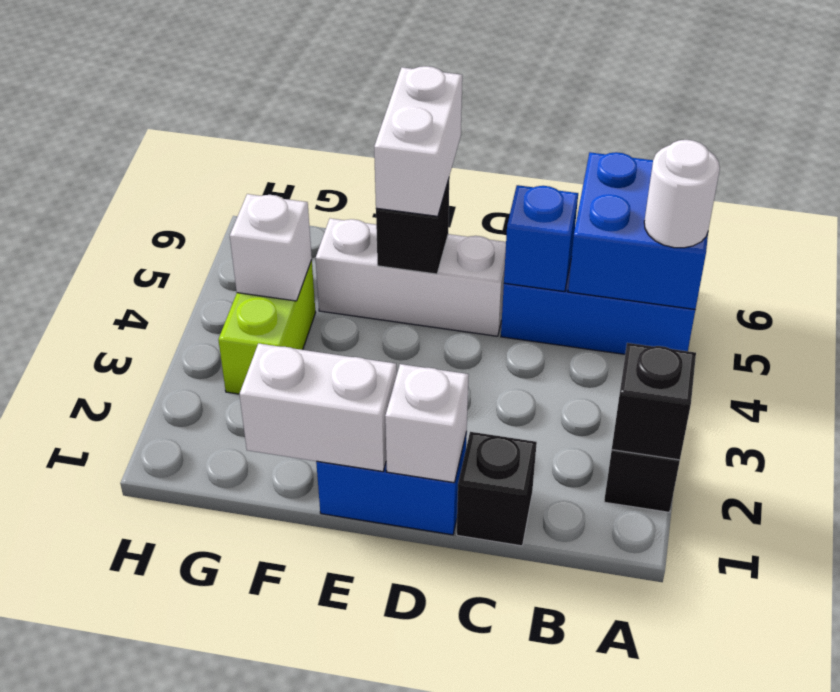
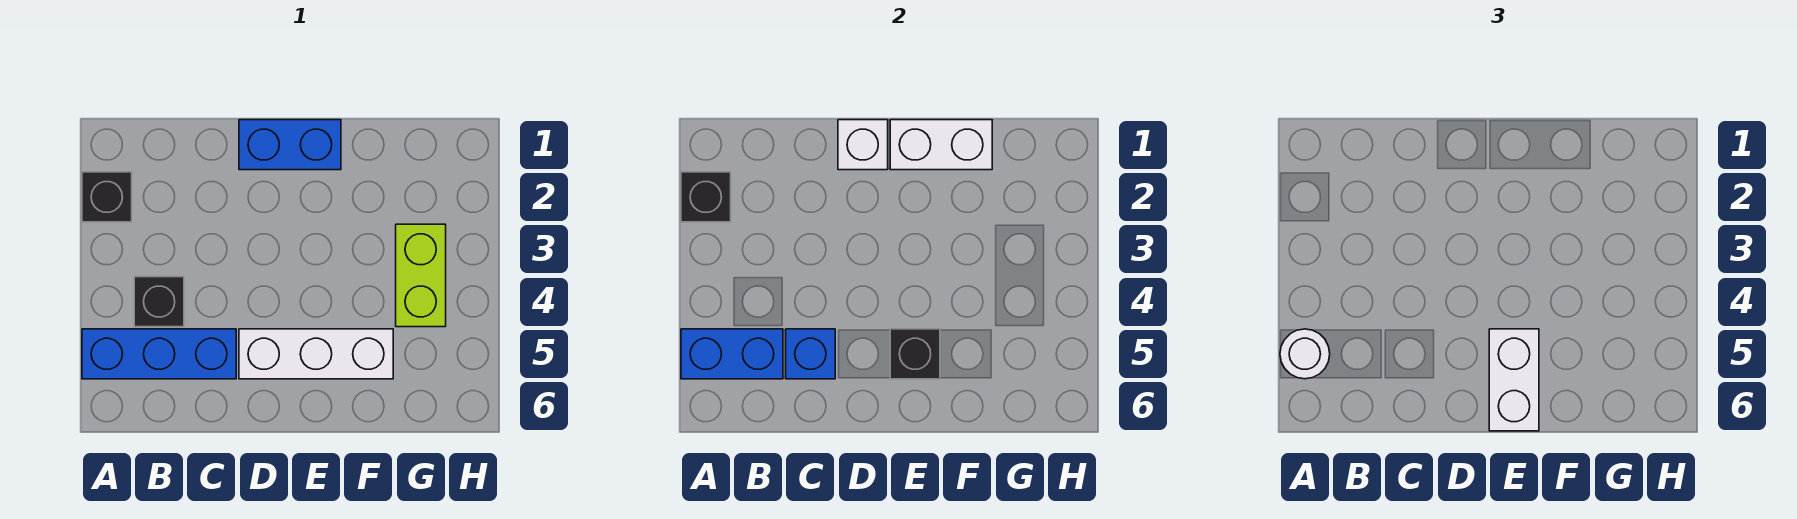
blue 2x2 brick [568,152,708,309] -> blue 1x2 brick [681,329,783,379]
black 1x1 brick [457,432,537,546] -> black 1x1 brick moved to [134,277,184,327]
white 1x1 brick [230,194,312,301] -> none

